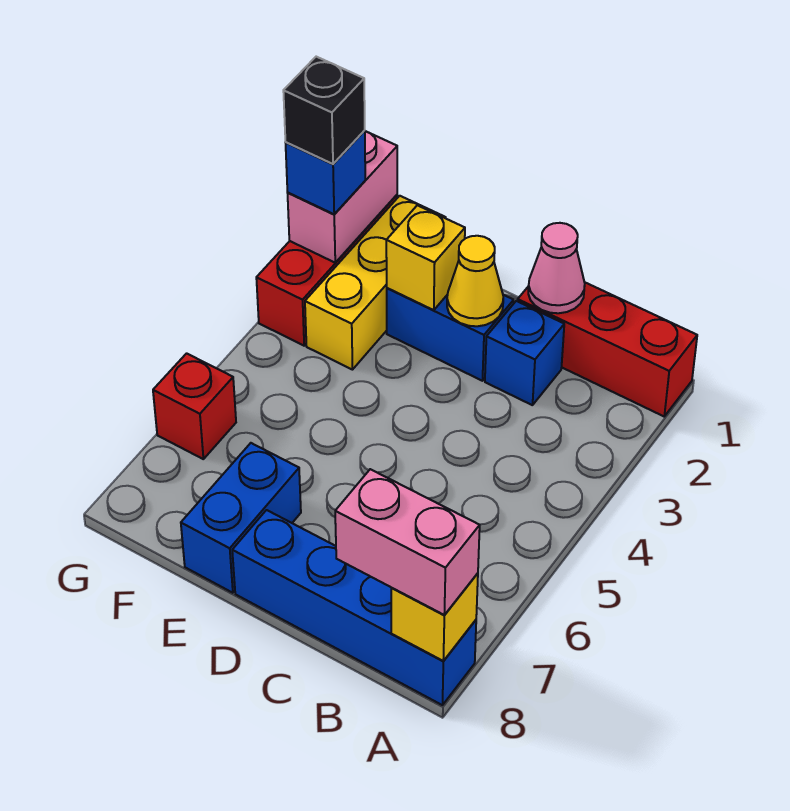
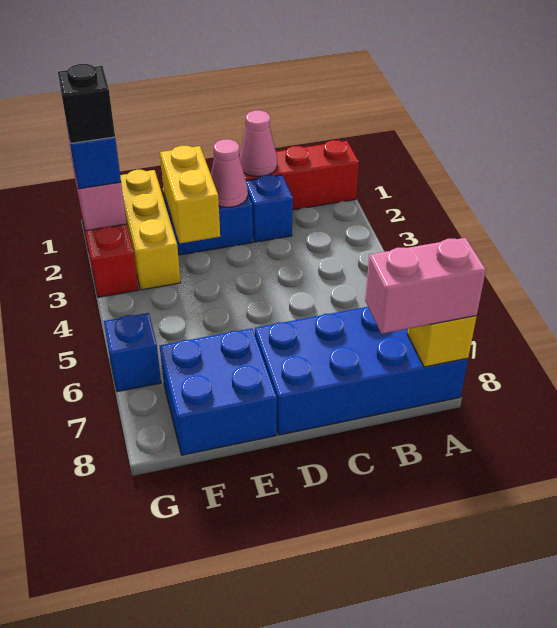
blue 1x4 brick [232,510,476,705] -> blue 2x4 brick [255,307,468,435]
yellow 1x1 cone [447,236,503,326] -> pink 1x1 cone [211,139,248,207]
yellow 1x1 brick [386,205,465,310] -> yellow 1x2 brick [160,146,220,244]
blue 1x2 brick [181,443,301,593] -> blue 2x2 brick [160,328,277,455]
red 1x1 brick [153,353,236,459] -> blue 1x1 brick [104,313,161,392]

